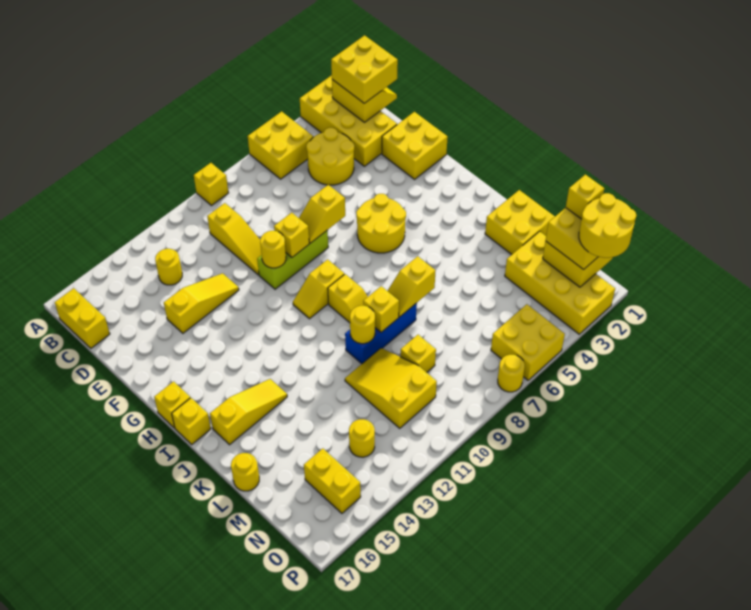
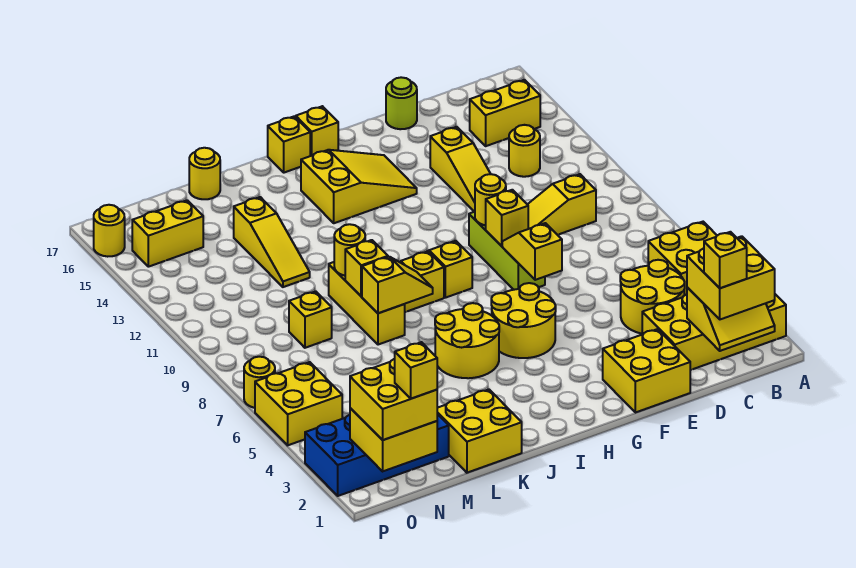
yellow 1x1 brick [194,163,228,206] -> yellow 1x1 brick moved to [704,232,747,288]
yellow 1x2 brick [55,288,110,348] -> yellow 1x2 brick moved to [470,80,540,146]
none -> lime 1x1 round brick [386,77,417,129]
yellow 1x3 slope [210,379,287,445] -> yellow 1x3 slope moved to [234,197,310,287]
yellow 1x2 slope [388,256,435,317] -> yellow 1x2 slope turned to [362,257,433,313]
blue 1x3 brick [345,303,417,364] -> yellow 1x3 brick [329,262,405,345]
yellow 2x3 slope [345,348,437,428] -> yellow 2x3 slope moved to [301,150,417,223]
yellow 2x4 brick [505,231,615,334] -> blue 2x4 brick [305,414,449,496]
yellow 1x1 round brick [349,419,375,457] -> yellow 1x1 round brick moved to [94,205,125,257]
yellow 2x2 round brick [579,193,636,258] -> yellow 2x2 round brick moved to [435,303,499,378]

